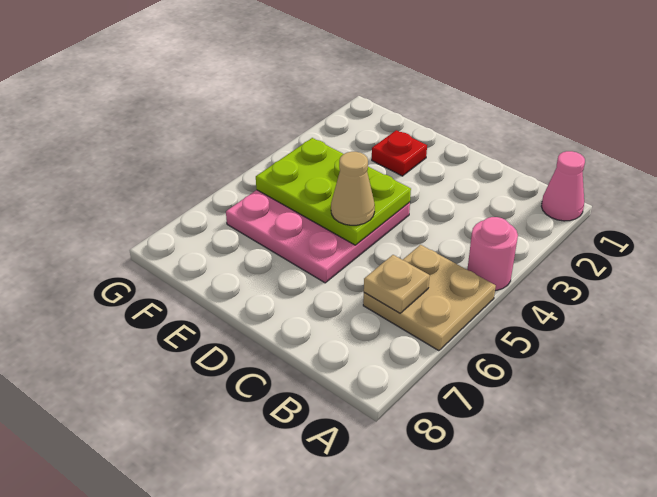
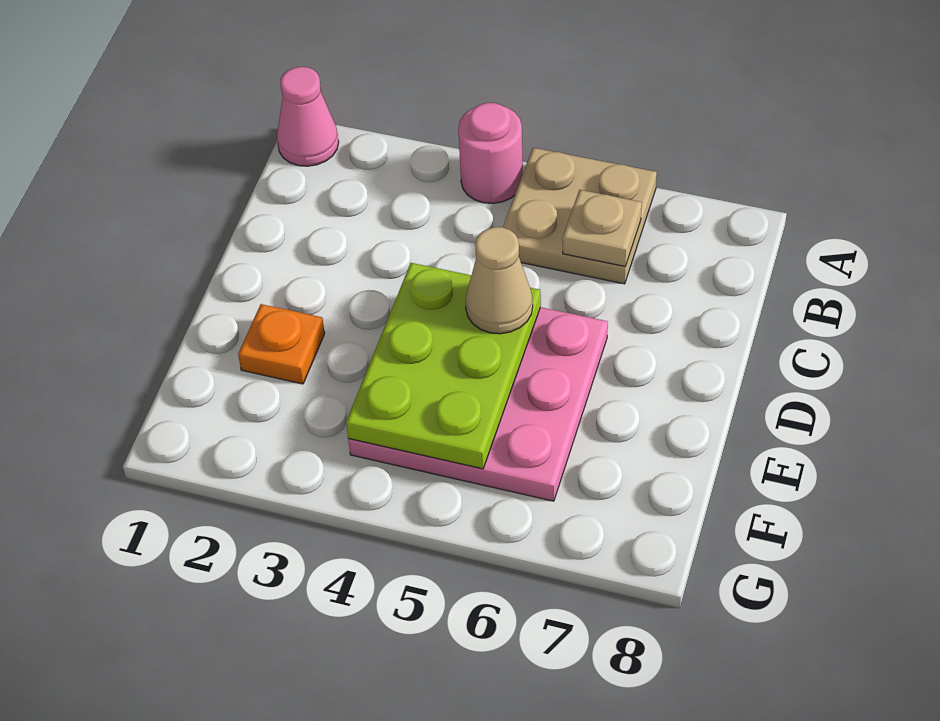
red 1x1 plate [372,130,427,176] -> orange 1x1 plate [238,304,325,384]

